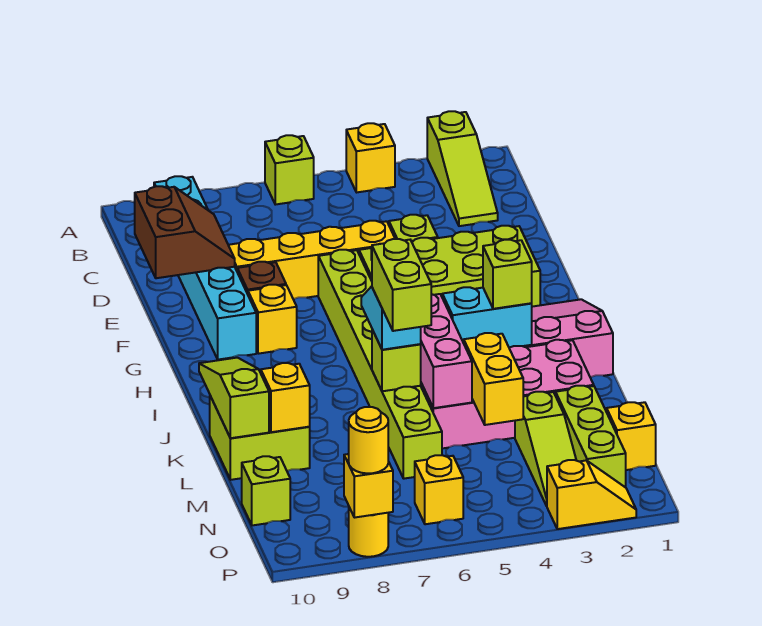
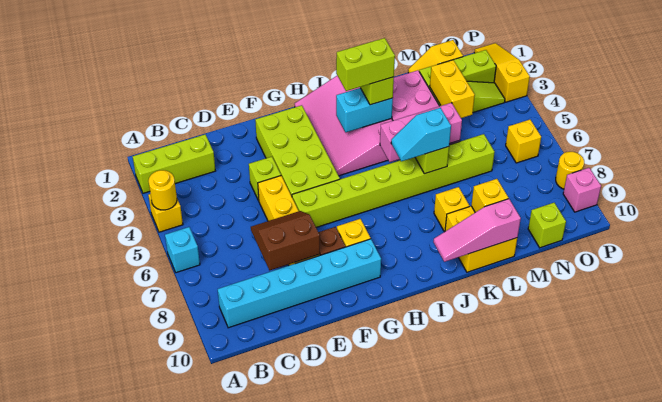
lime 1x3 slope [427,111,498,226] -> lime 1x3 brick [133,134,215,193]
lime 1x1 brick [265,135,314,205] -> cyan 1x1 brick [165,227,200,273]
brown 2x2 slope [135,186,235,278] -> brown 2x2 slope moved to [251,211,320,270]
cyan 1x2 brick [442,287,532,348] -> cyan 1x2 brick turned to [336,88,393,132]
lime 1x3 slope [199,358,269,438] -> pink 1x3 slope [433,199,521,262]
lime 1x2 brick [372,239,431,331] -> lime 1x2 brick moved to [336,38,395,91]
lime 2x2 brick [210,396,310,480] -> yellow 2x2 brick [445,206,517,272]
yellow 1x2 brick [464,333,523,425] -> yellow 1x2 brick turned to [430,60,475,118]
yellow 1x2 slope [547,460,636,529] -> yellow 1x3 slope [474,43,530,102]
yellow 1x1 brick [344,454,393,518] -> yellow 1x1 brick moved to [434,187,469,232]
yellow 1x1 round brick [349,407,388,473] -> yellow 1x1 round brick moved to [149,170,177,210]
none -> pink 1x1 brick [563,168,601,212]

